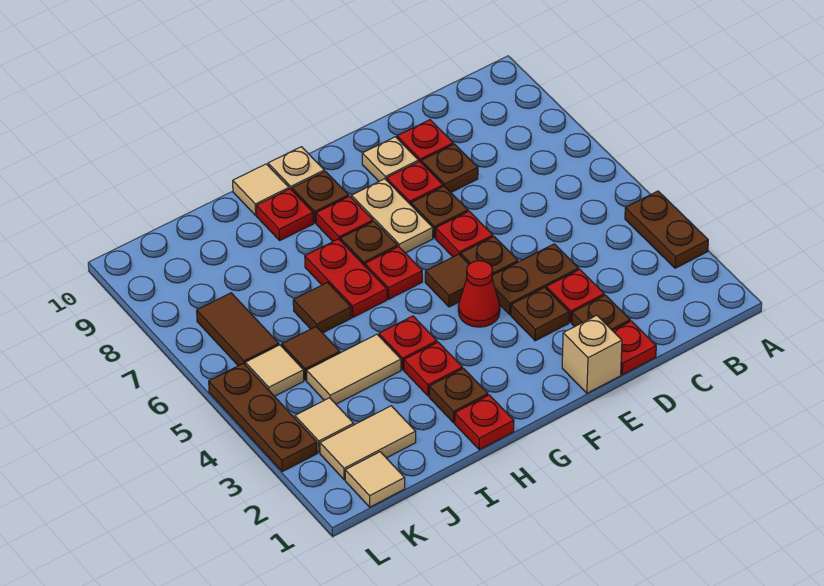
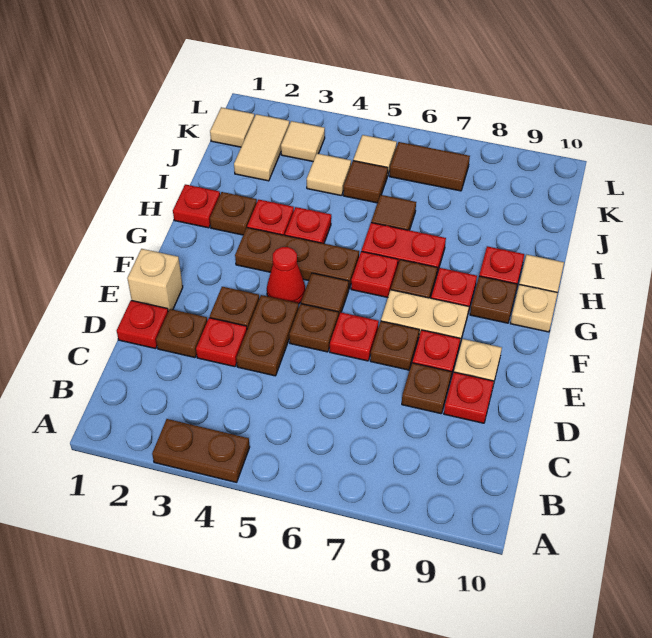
tan 1x2 tile [307,334,401,404] -> tan 1x1 tile [307,154,351,196]
brown 1x3 plate [209,363,317,472] -> brown 1x3 plate moved to [235,228,359,288]

